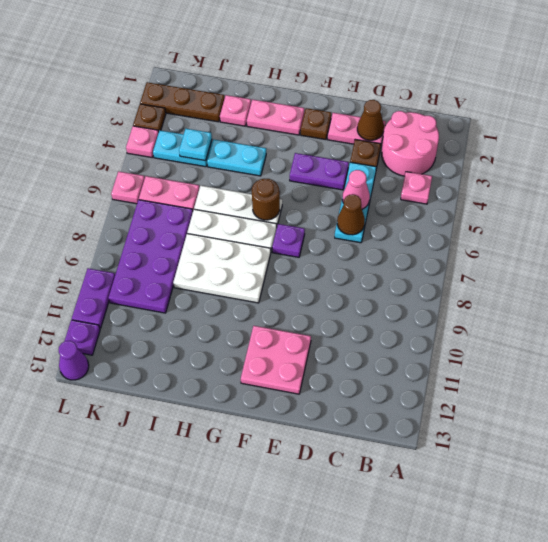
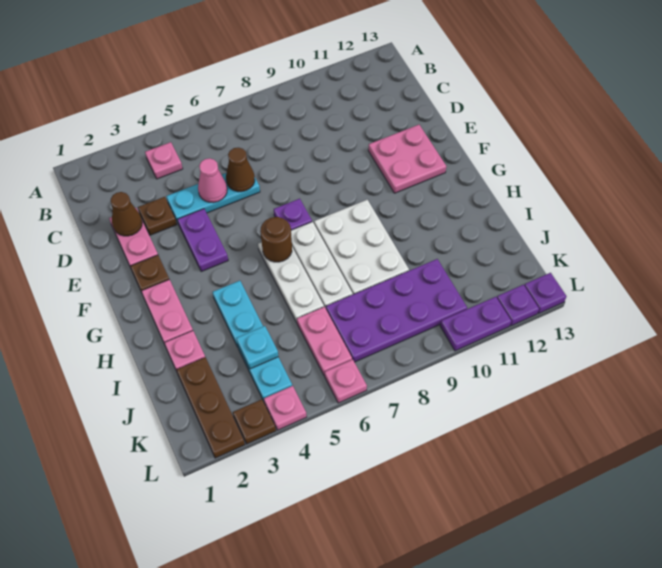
pink 2x2 round brick [382,111,439,176] -> none
purple 1x1 cone [59,341,89,380] -> purple 1x1 plate [524,273,566,313]

